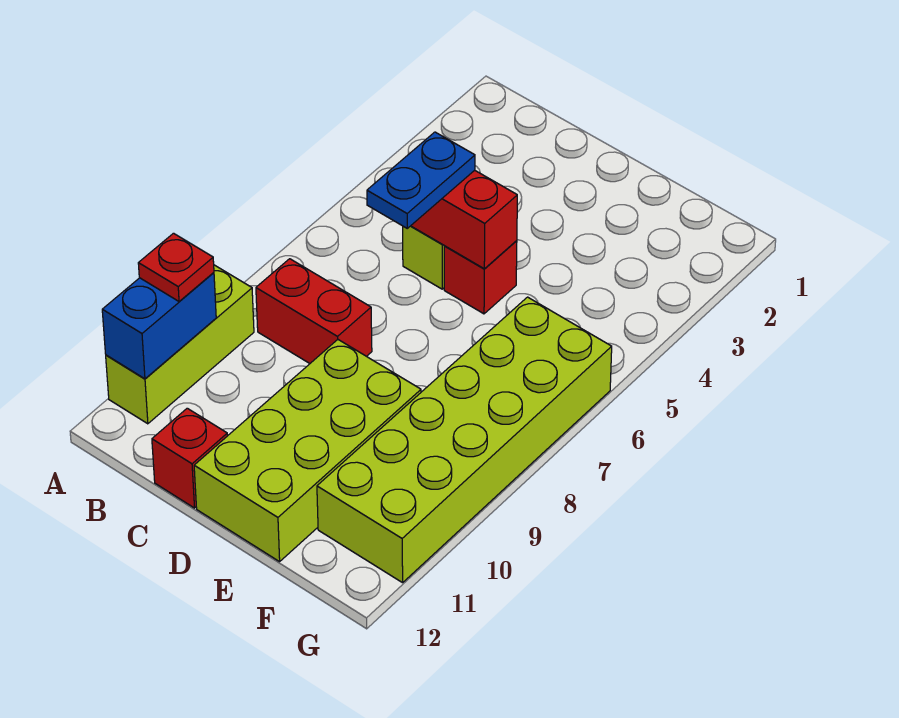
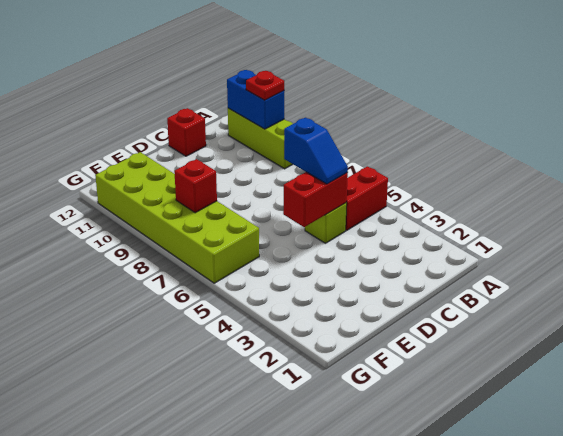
red 1x2 brick [256,259,372,363] -> red 1x2 brick moved to [346,166,388,230]
blue 1x2 plate [367,132,475,228] -> blue 1x2 slope [284,118,348,184]
red 1x1 brick [444,241,517,314] -> red 1x1 brick moved to [174,159,217,213]
lime 2x4 brick [194,340,421,562] -> none

